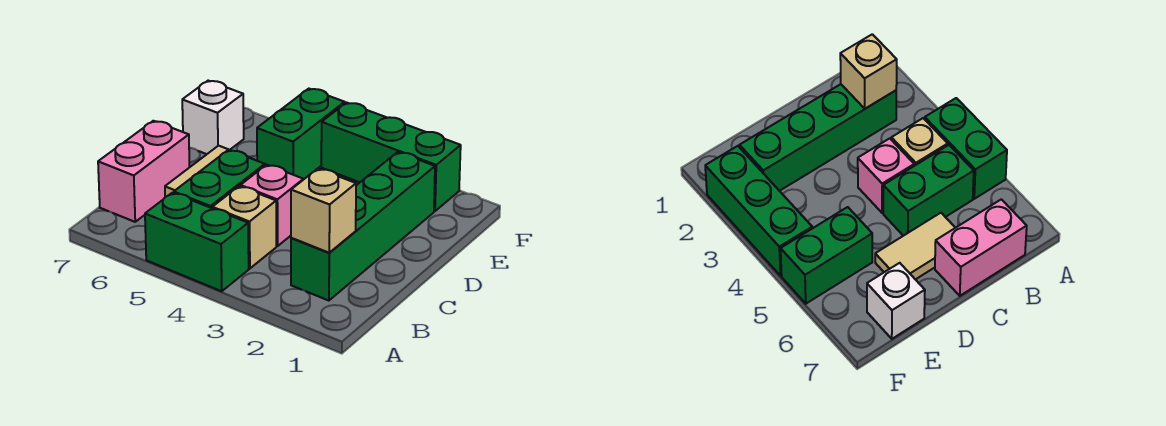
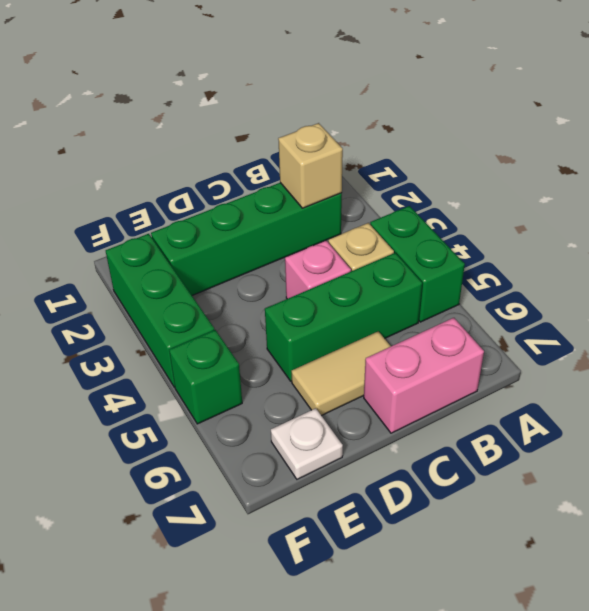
green 1x2 brick [174,150,265,208] -> green 1x3 brick [265,253,422,381]
green 1x2 brick [257,89,345,179] -> green 1x1 brick [169,330,242,424]
white 1x1 brick [182,81,244,154] -> white 1x1 plate [271,408,343,479]

